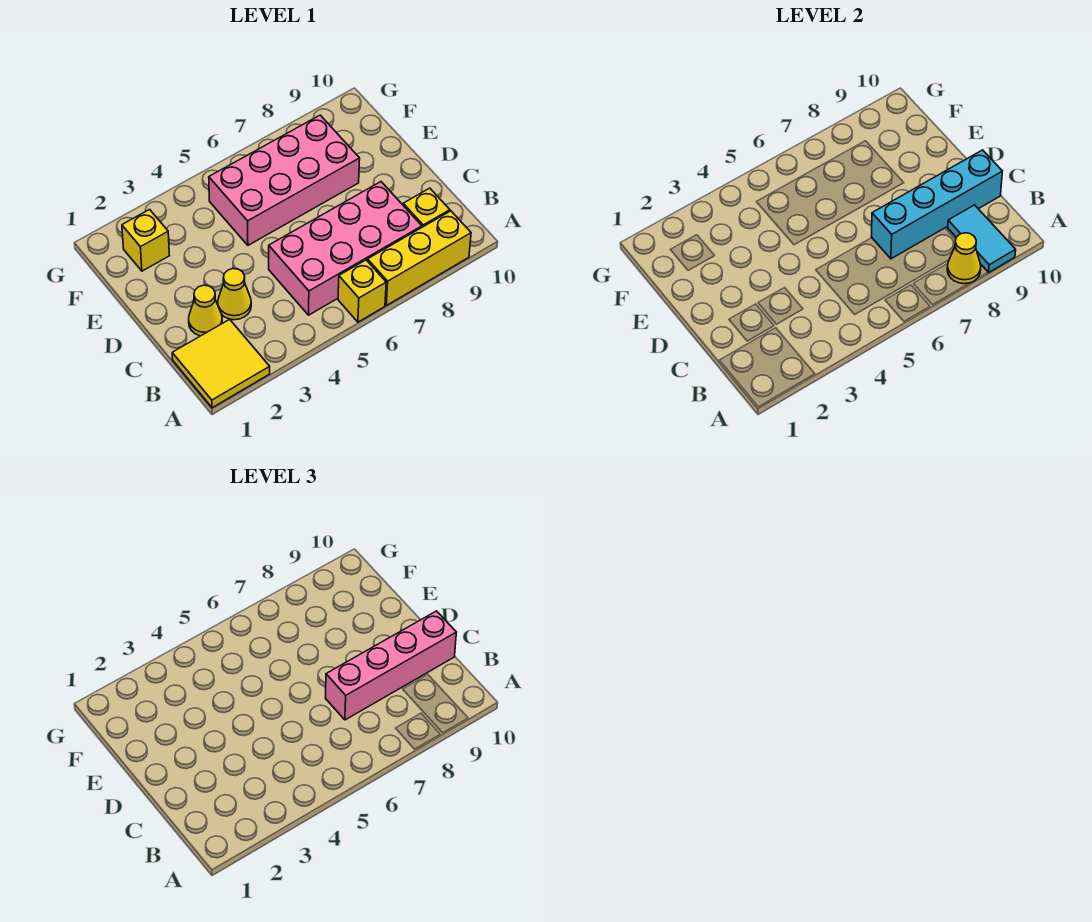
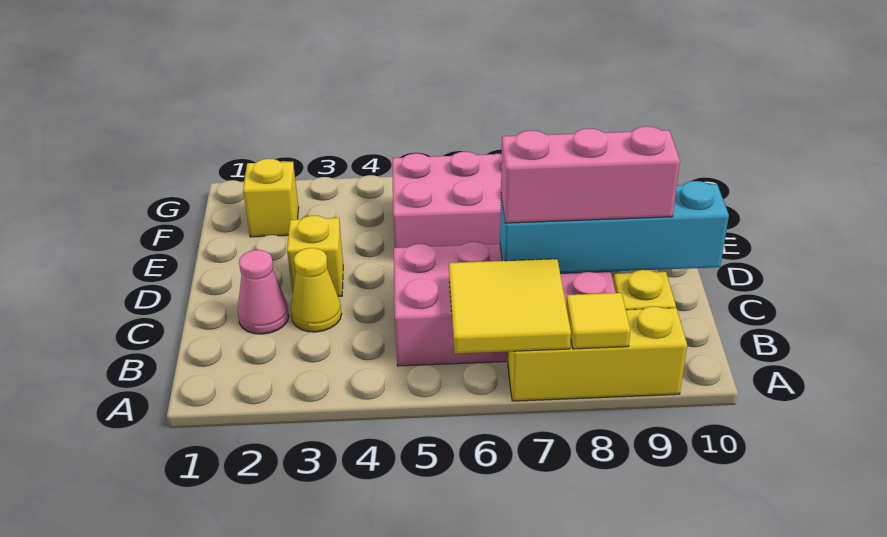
yellow 2x2 tile [172,319,270,408] -> yellow 2x2 tile moved to [449,259,571,354]
yellow 1x1 brick [338,260,386,322] -> yellow 1x1 brick moved to [287,216,343,296]
yellow 1x1 cone [947,233,981,284] -> yellow 1x1 tile [566,293,631,349]
cyan 1x2 tile [948,205,1016,272] -> none
yellow 1x1 cone [189,285,222,336] -> pink 1x1 cone [238,250,289,334]
pink 1x4 brick [326,611,456,720] -> pink 1x3 brick [501,126,680,223]

